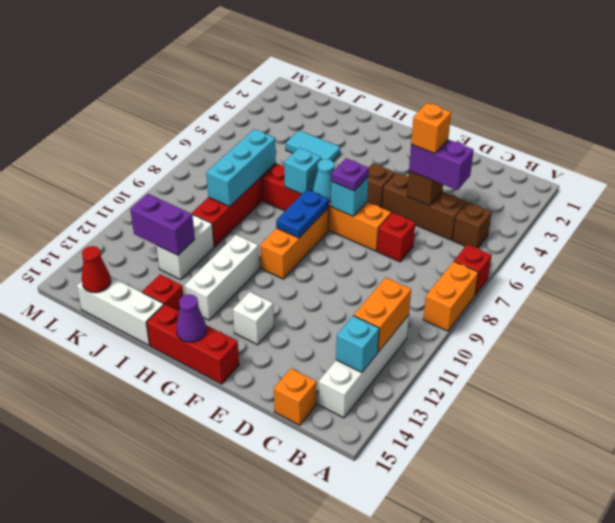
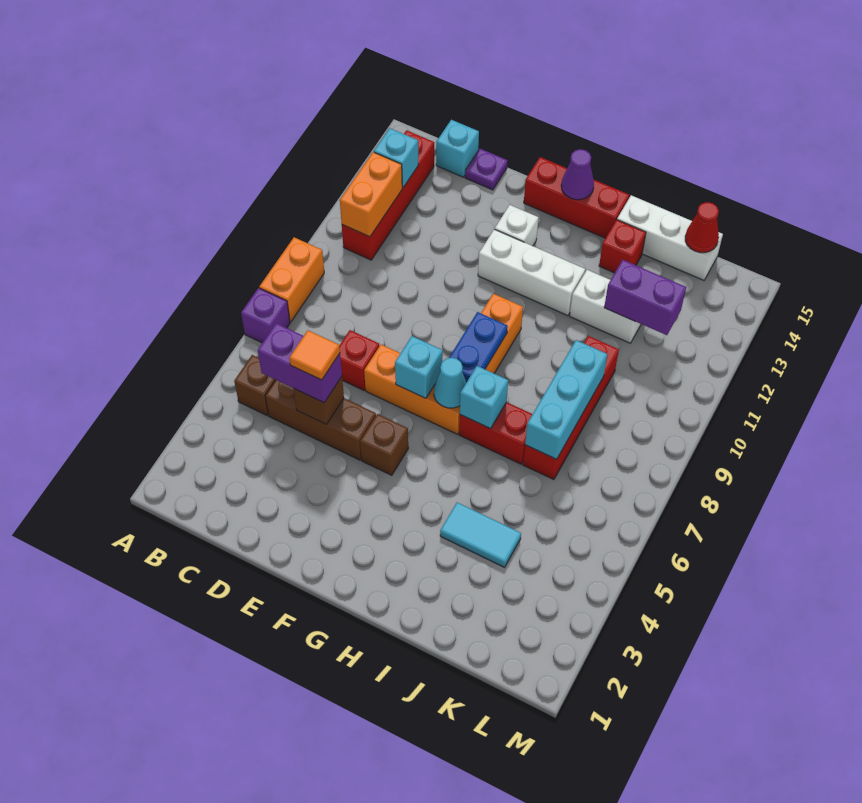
red 1x1 brick [454,244,492,295] -> purple 1x1 brick [241,288,290,343]
white 1x4 brick [318,315,409,418] -> red 1x4 brick [342,130,434,260]
orange 1x1 brick [274,368,317,425] -> cyan 1x1 brick [436,120,479,177]
orange 1x1 brick [411,103,451,154] -> orange 1x1 tile [289,330,340,380]
purple 1x1 plate [331,159,369,191] -> purple 1x1 plate moved to [465,149,508,190]
white 1x3 brick [184,235,259,320] -> white 1x3 brick turned to [478,229,585,316]
white 1x2 brick [156,214,214,280] -> white 1x2 brick turned to [570,270,641,343]

